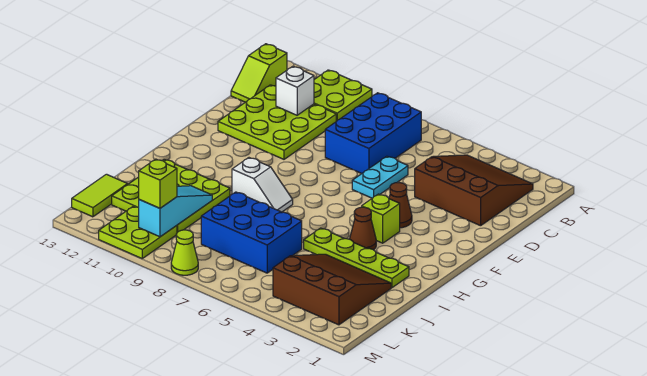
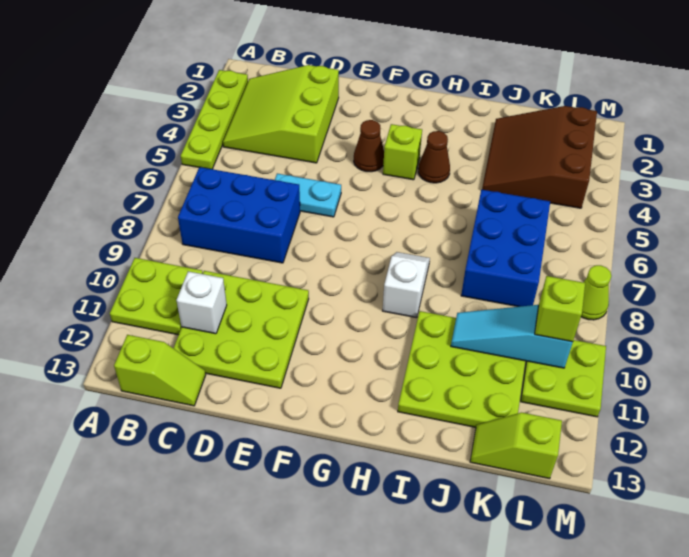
brown 3x3 slope [415,155,533,226] -> lime 3x3 slope [223,65,339,163]
lime 1x4 plate [304,228,409,288] -> lime 1x4 plate moved to [181,70,248,169]
lime 1x2 tile [72,174,128,217] -> lime 1x2 slope [470,413,562,479]

